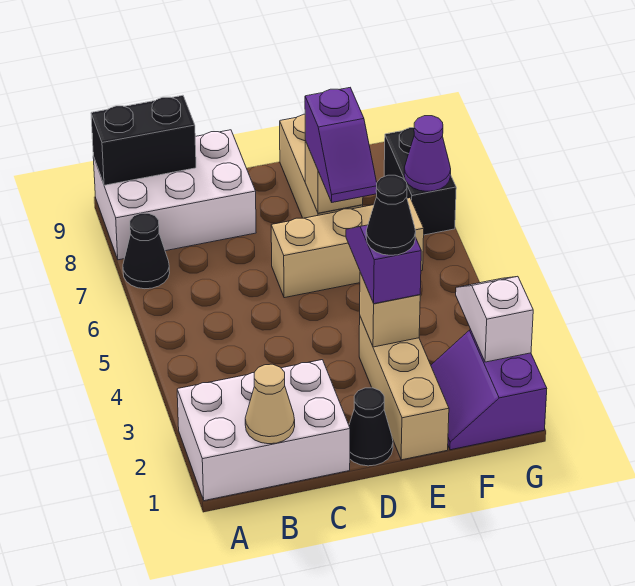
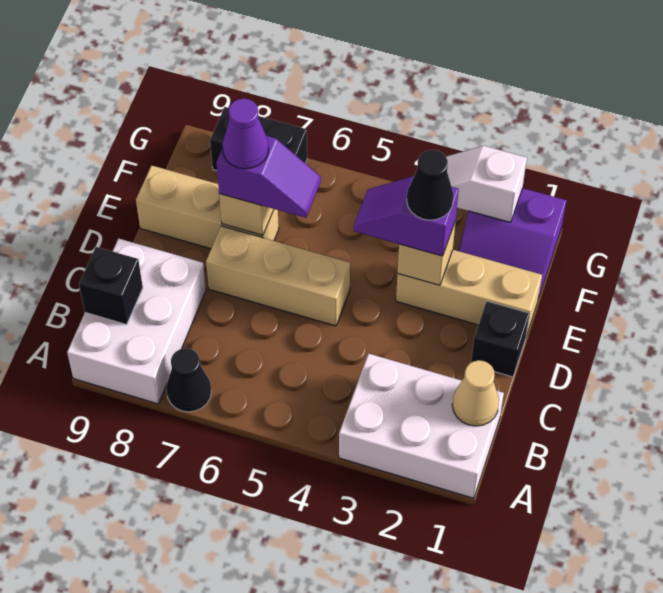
white 2x3 brick [177,360,350,501] -> white 2x3 brick turned to [339,354,504,498]
black 1x2 brick [91,95,196,185] -> black 1x1 brick [79,247,143,325]
black 1x1 cone [349,388,393,466] -> black 1x1 brick [471,301,530,377]
tan 1x3 brick [271,198,424,298] -> tan 1x3 brick turned to [206,226,350,326]
purple 1x1 cone [404,116,451,191] -> purple 1x1 cone moved to [222,99,269,169]

